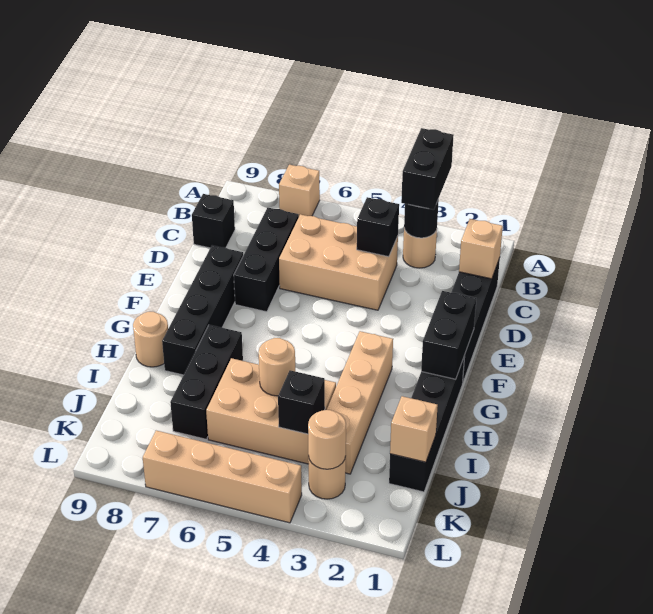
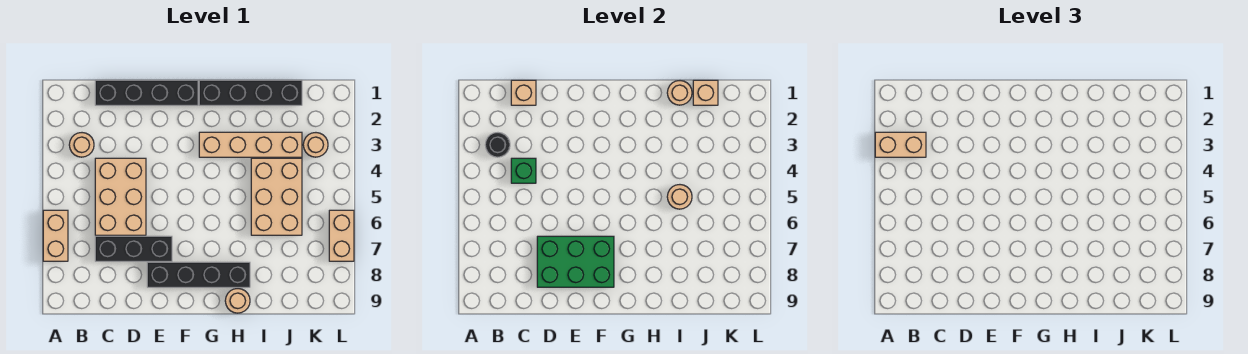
black 1x2 brick [401,128,454,210] -> tan 1x2 brick [875,132,926,157]
tan 1x1 brick [279,165,320,216] -> tan 1x2 brick [43,210,68,261]
black 1x1 brick [357,197,399,257] -> green 1x1 brick [511,158,536,183]
black 1x1 brick [192,194,235,248] -> none
none -> green 2x3 brick [537,236,614,287]
black 1x2 brick [421,291,476,379] -> none
black 1x3 brick [170,325,243,439] -> none
black 1x1 brick [278,370,325,434] -> none
tan 1x1 round brick [308,410,346,469] -> tan 1x1 round brick moved to [667,81,692,105]
tan 1x4 brick [143,431,302,523] -> tan 1x2 brick [329,210,354,261]

